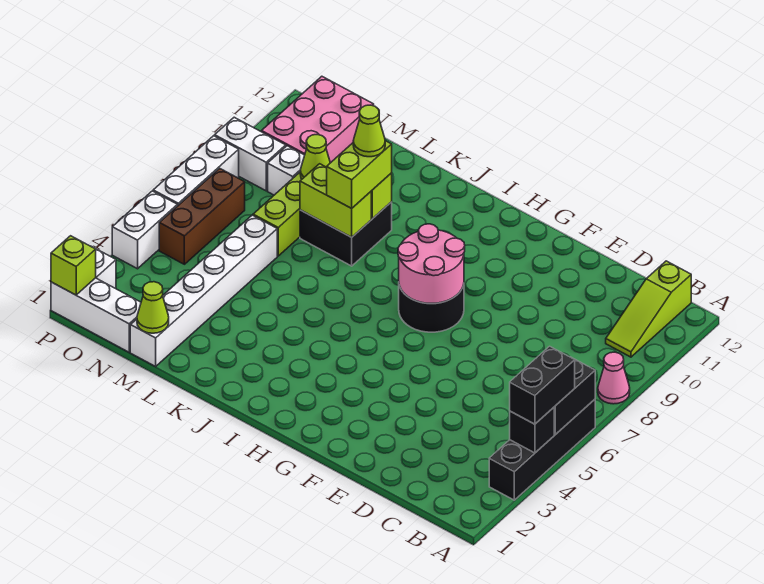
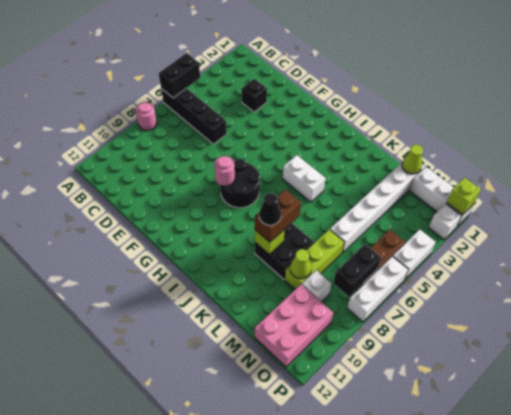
black 1x4 brick [489,399,595,500] -> black 1x4 brick turned to [161,88,227,144]
black 1x1 brick [510,407,554,453] -> black 1x1 brick moved to [241,79,267,112]
black 1x2 brick [510,346,575,424] -> black 1x2 brick moved to [333,244,381,297]
pink 1x1 cone [598,352,630,404] -> pink 1x1 round brick [136,102,157,131]
lime 1x3 slope [606,261,691,357] -> none
pink 2x2 round brick [398,224,465,303] -> pink 1x1 round brick [214,156,235,186]
lime 1x2 brick [300,164,371,237] -> none
lime 1x2 brick [327,141,392,208] -> brown 1x2 brick [255,189,301,242]
lime 1x1 cone [353,105,385,157] -> black 1x1 cone [259,193,281,225]
white 1x2 brick [215,117,286,191] -> white 1x2 brick moved to [283,155,326,202]

